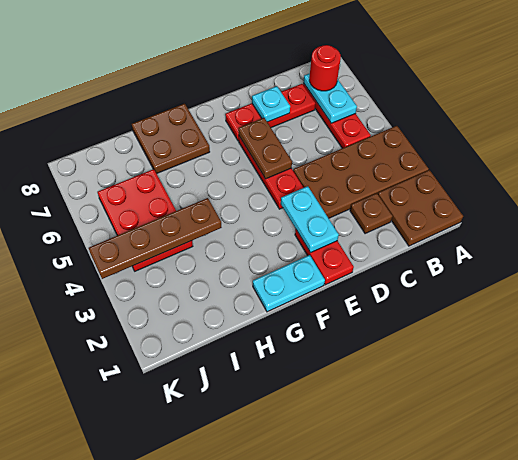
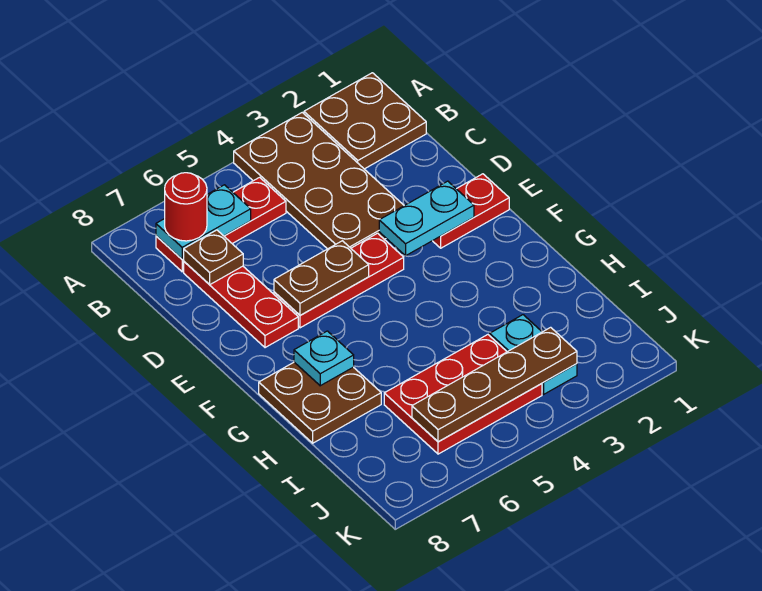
brown 1x1 plate [350,193,393,234] -> brown 1x1 plate moved to [184,230,243,285]
cyan 1x1 plate [252,86,290,122] -> cyan 1x1 plate moved to [294,331,354,386]
cyan 1x2 plate [253,255,325,312] -> cyan 1x2 plate moved to [490,315,577,394]
brown 1x4 plate [89,198,222,279] -> brown 1x4 plate turned to [412,327,577,442]

